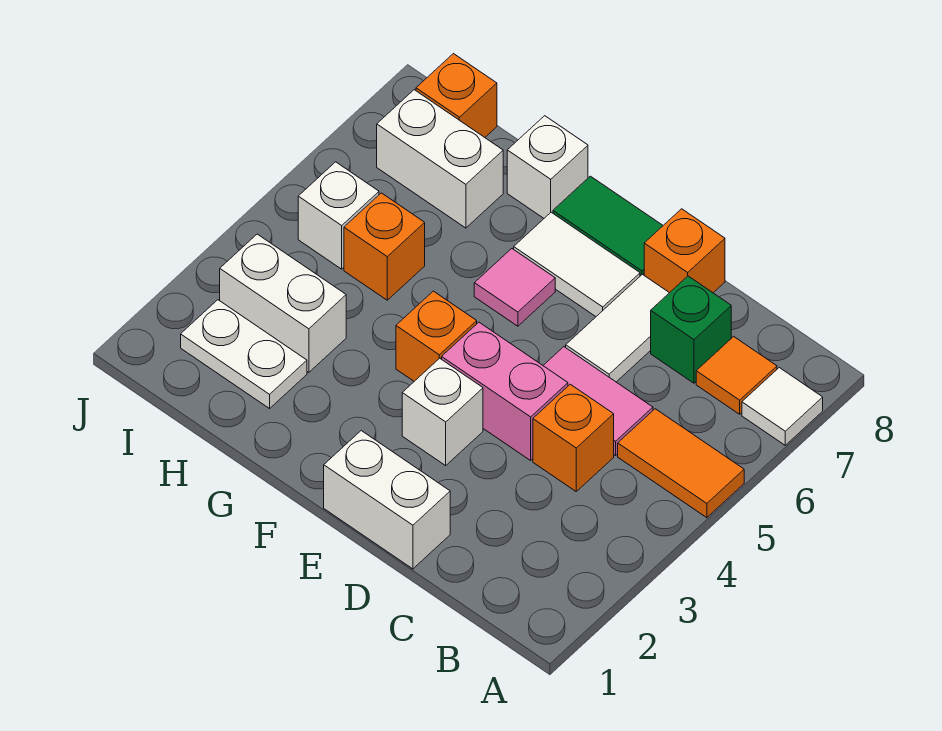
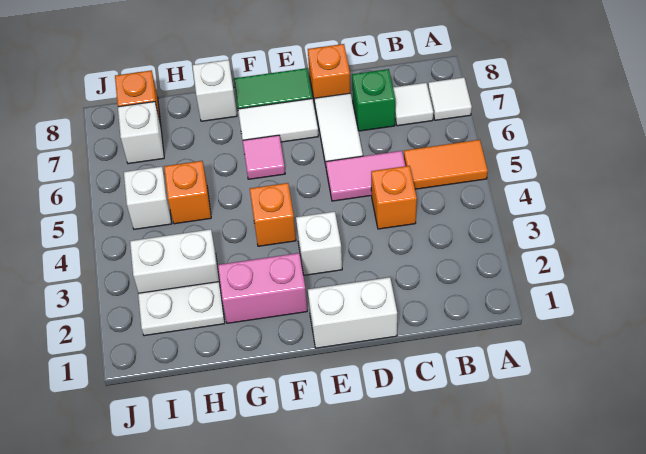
orange 1x1 tile [696,337,777,414] -> white 1x1 tile [393,83,433,126]
pink 1x2 brick [442,322,568,460] -> pink 1x2 brick moved to [218,253,307,323]
white 1x2 brick [377,90,503,228] -> white 1x1 brick [118,102,164,164]

